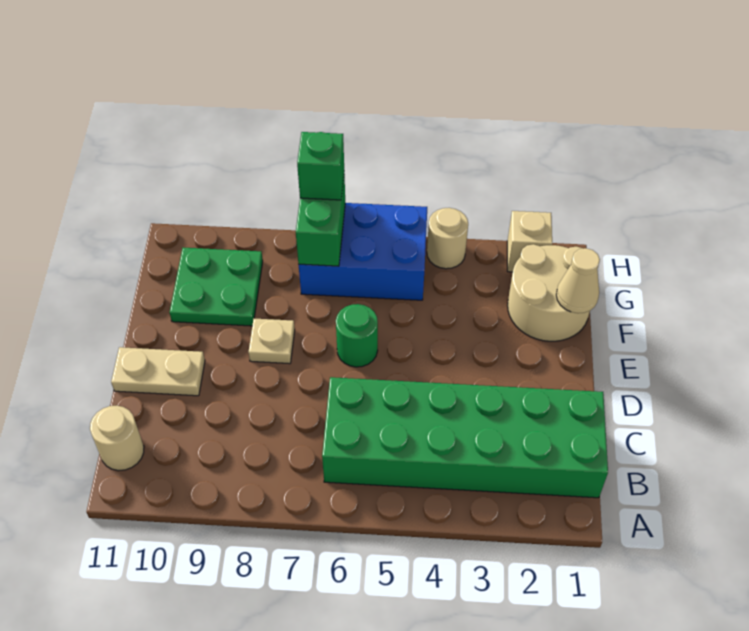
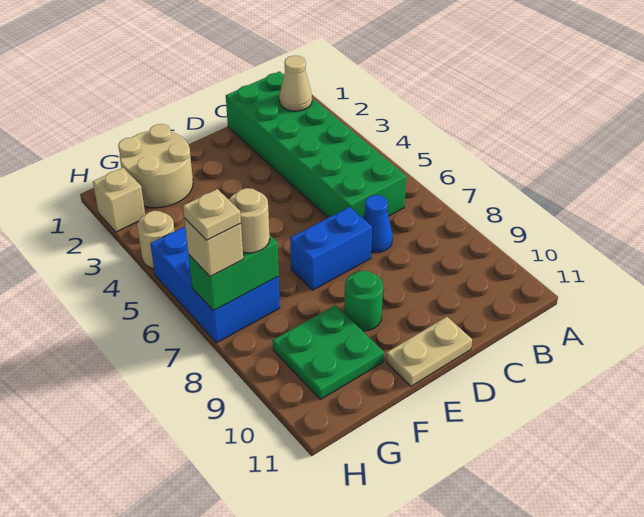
tan 1x1 round brick [90,405,144,471] -> tan 1x1 round brick moved to [229,188,270,253]
none -> blue 1x1 cone [363,195,393,253]
none -> blue 1x2 brick [290,207,372,290]
tan 1x2 plate [111,347,205,396] -> tan 1x2 plate turned to [386,317,472,386]
green 1x1 round brick [336,304,378,367] -> green 1x1 round brick moved to [344,271,383,331]
tan 1x1 plate [249,319,295,364] -> tan 1x1 plate moved to [183,189,241,240]
tan 1x1 cone [556,248,600,313] -> tan 1x1 cone moved to [279,56,312,111]
green 1x1 brick [297,132,344,200] -> tan 1x1 brick [184,218,243,277]

